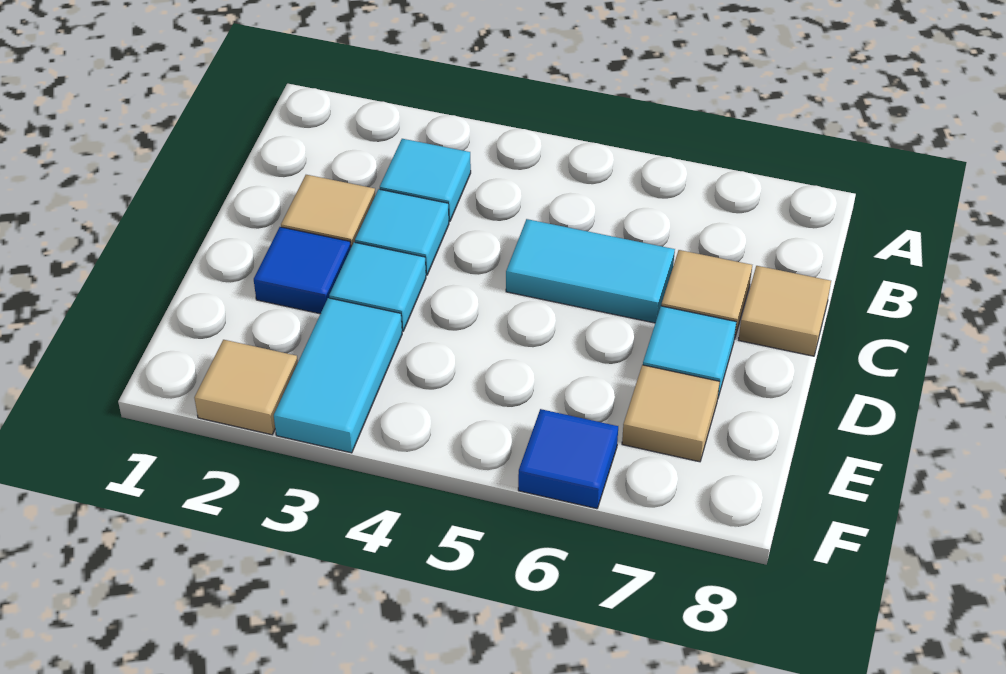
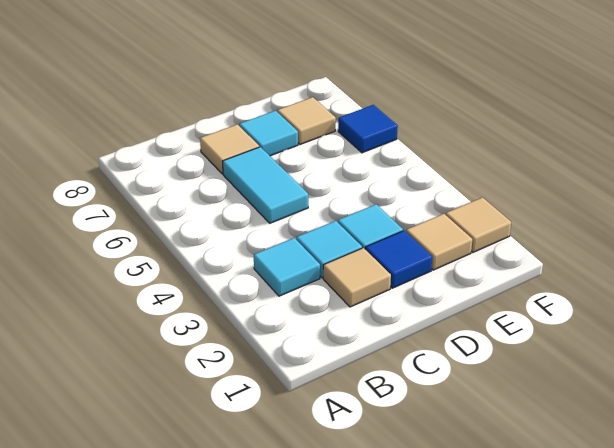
tan 1x1 tile [739,266,831,356] -> tan 1x1 tile moved to [406,214,472,270]
cyan 1x2 tile [274,298,402,453] -> none

